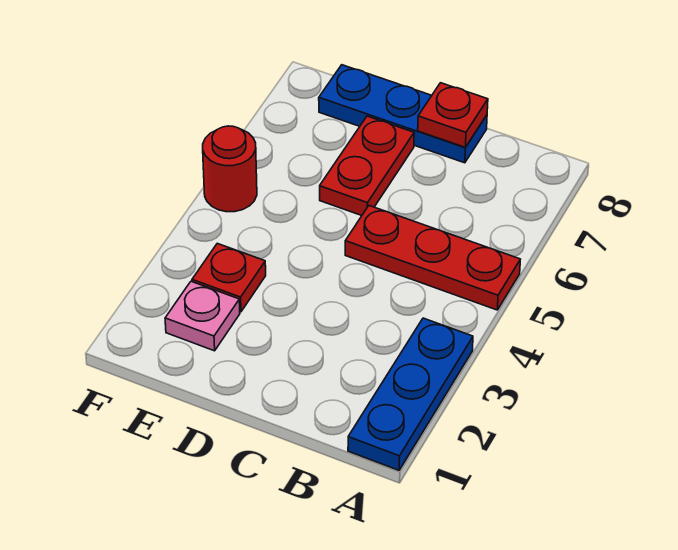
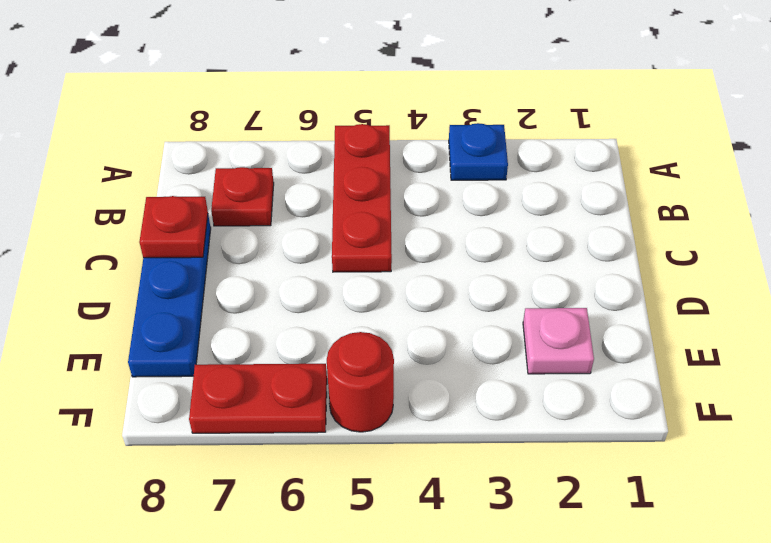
blue 1x3 plate [348,318,473,470] -> blue 1x1 plate [449,123,508,180]
red 1x2 plate [320,116,414,216] -> red 1x2 plate moved to [189,364,327,433]
red 1x1 plate [192,243,266,312] -> red 1x1 plate moved to [211,167,274,226]

